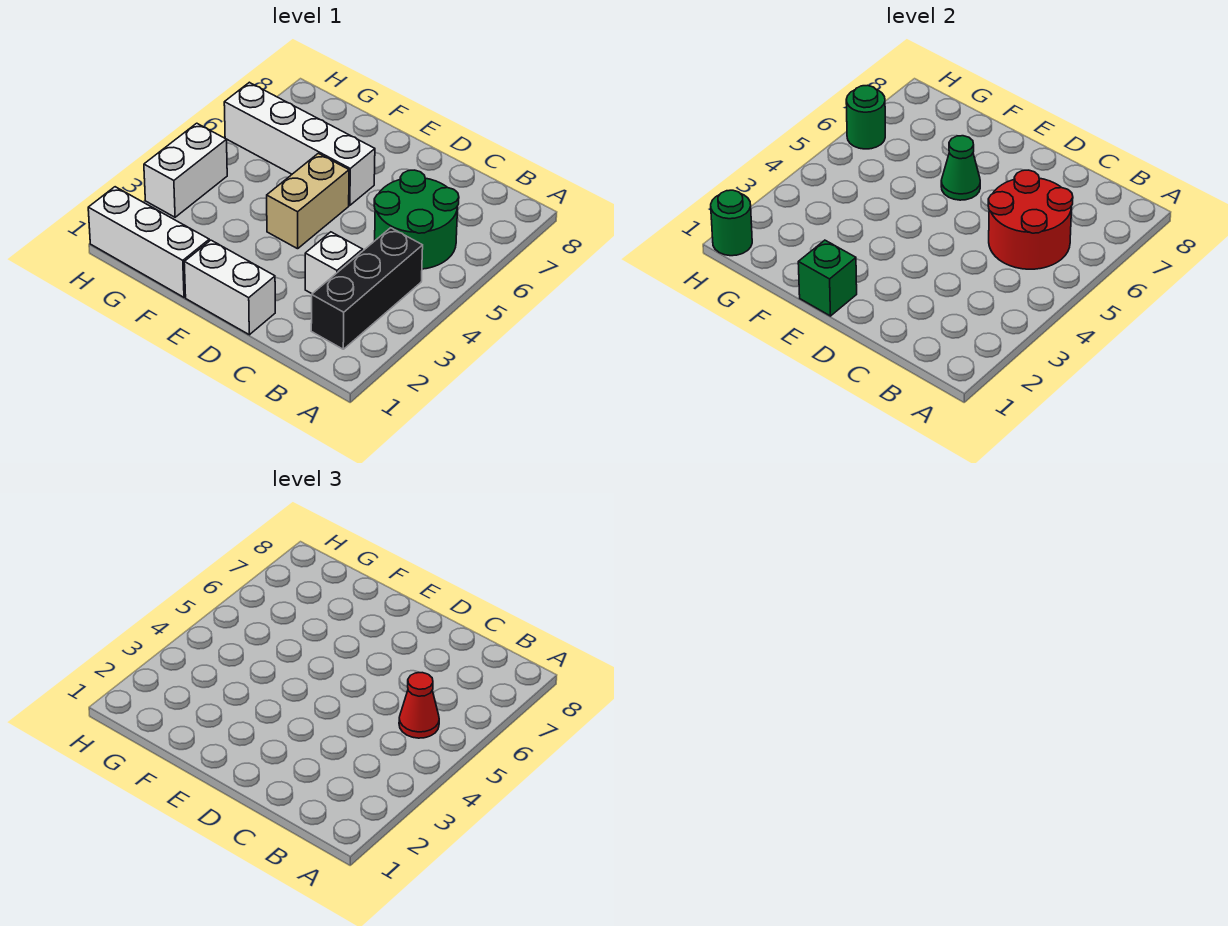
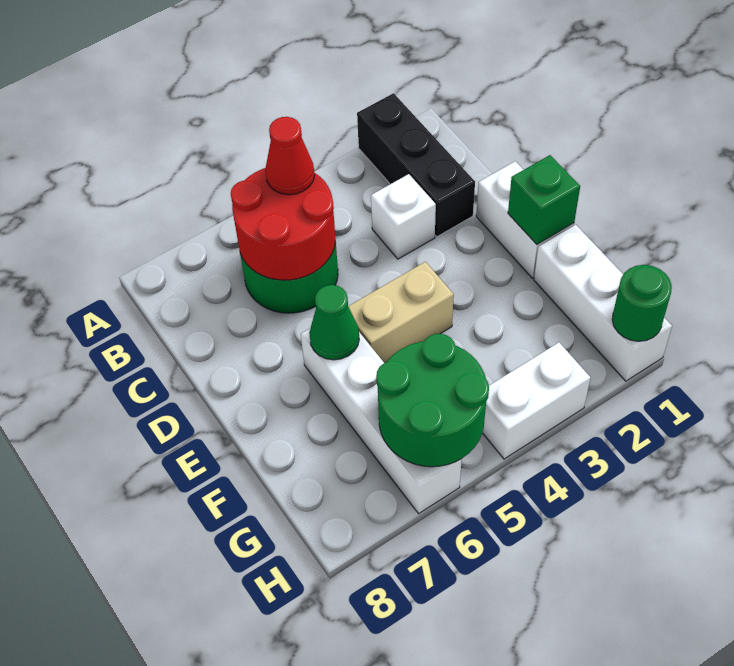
black 1x3 brick [311,228,423,349] -> black 1x3 brick turned to [357,93,475,237]
green 1x1 round brick [846,85,885,149] -> green 2x2 round brick [376,334,489,467]

